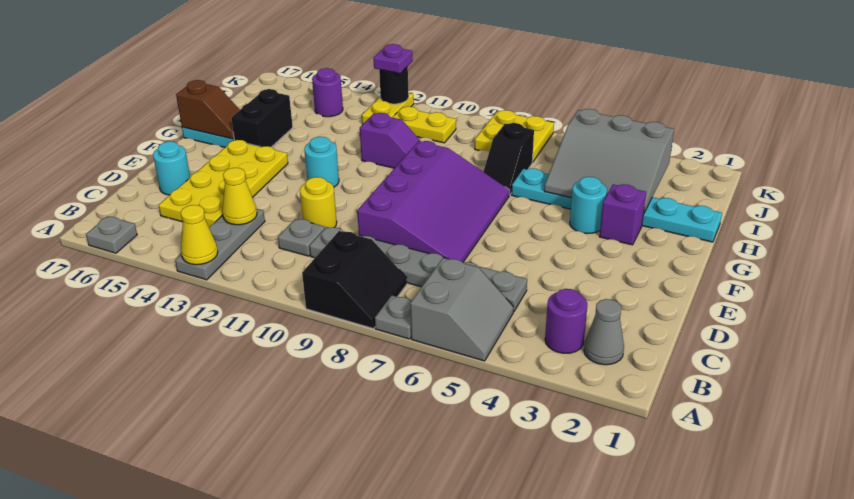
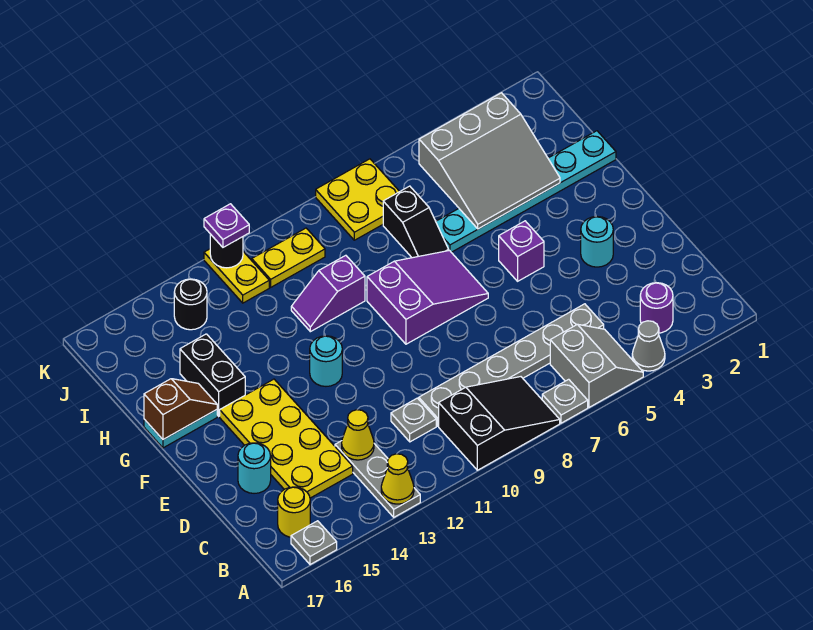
black 2x2 slope [302,231,407,329] -> black 2x3 slope [439,377,560,470]
grey 1x1 cone [584,299,624,365] -> grey 1x1 cone moved to [632,321,665,371]
purple 3x4 slope [357,141,510,262] -> purple 2x3 slope [367,250,488,344]
yellow 1x1 round brick [300,177,337,228] -> yellow 1x1 round brick moved to [278,487,310,537]
purple 1x1 brick [599,184,646,245] -> purple 1x1 brick moved to [499,221,544,281]
cyan 1x1 round brick [570,177,607,234] -> cyan 1x1 round brick moved to [581,217,613,267]
purple 1x2 slope [360,113,421,168] -> purple 1x2 slope turned to [291,255,365,332]
purple 1x1 round brick [312,68,343,117] -> black 1x1 round brick [174,279,207,330]

